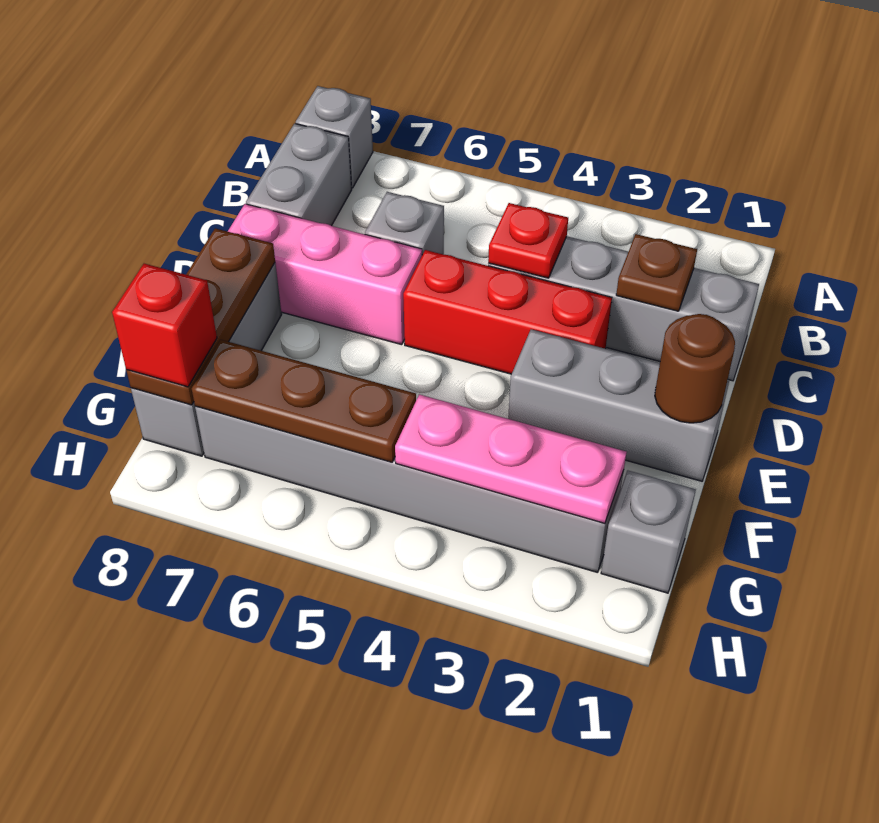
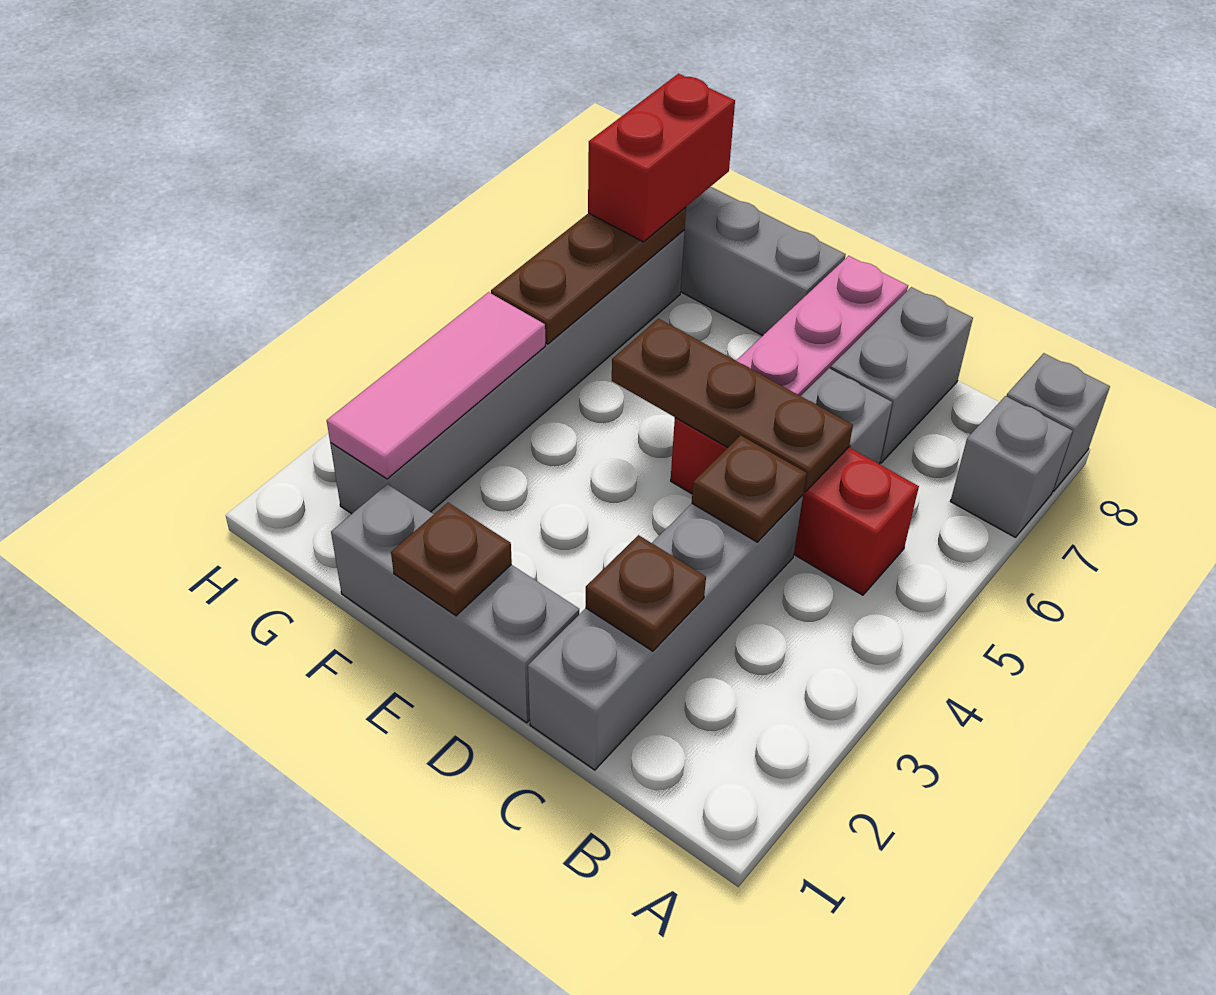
grey 1x2 brick [246,124,352,226] -> grey 1x2 brick turned to [831,287,973,463]
red 1x1 plate [488,203,568,278] -> brown 1x1 plate [692,435,807,542]
red 1x3 brick [403,250,612,374] -> red 1x3 brick turned to [671,418,919,595]
grey 1x3 brick [508,329,729,481] -> grey 1x3 brick turned to [331,484,579,723]
brown 1x1 round brick [655,314,735,423] -> brown 1x1 plate [391,503,512,616]
brown 1x3 plate [126,228,275,405] -> brown 1x3 plate moved to [612,319,853,492]
grey 1x1 brick [601,470,696,593] -> grey 1x1 brick moved to [950,396,1073,537]
pink 1x3 plate [395,394,626,523] -> pink 1x3 tile [327,292,545,479]
red 1x1 brick [112,264,217,387] -> red 1x2 brick [588,74,735,242]

